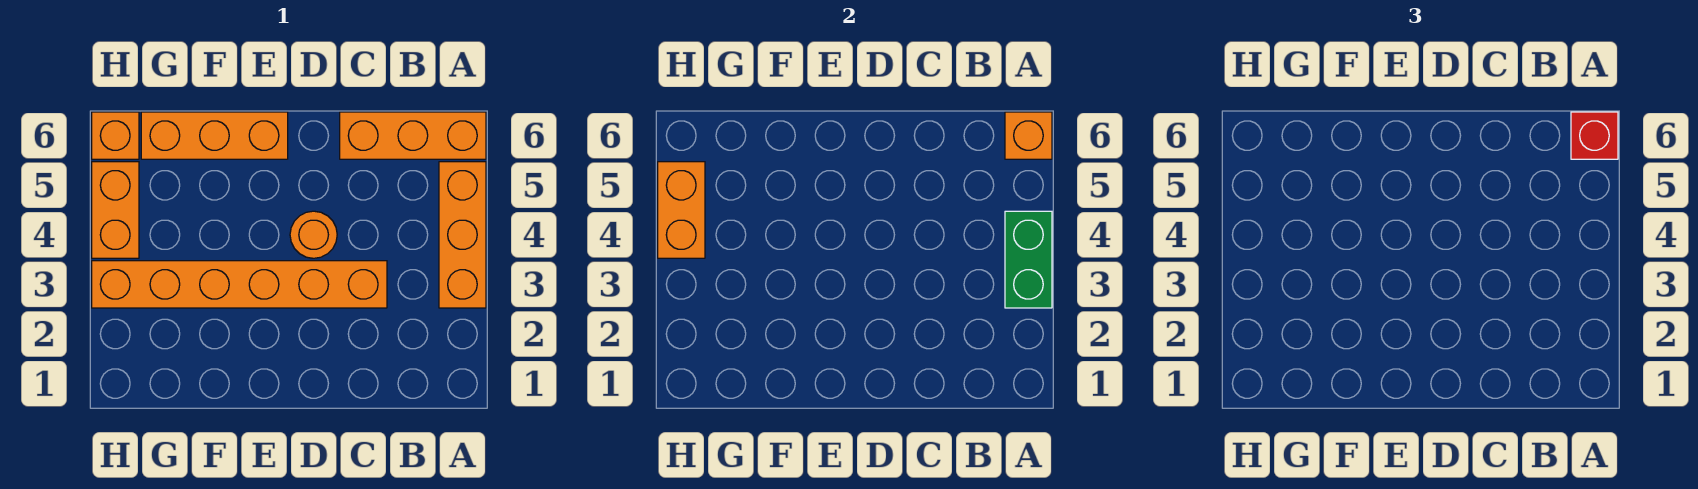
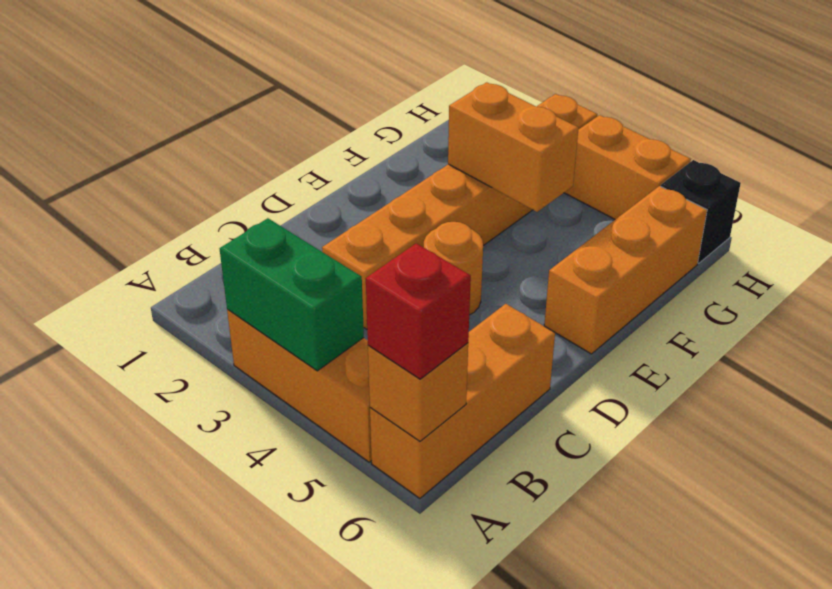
orange 1x2 brick [658,162,705,258] -> orange 1x2 brick moved to [448,82,579,212]
orange 1x1 brick [92,112,139,159] -> black 1x1 brick [661,160,741,263]

